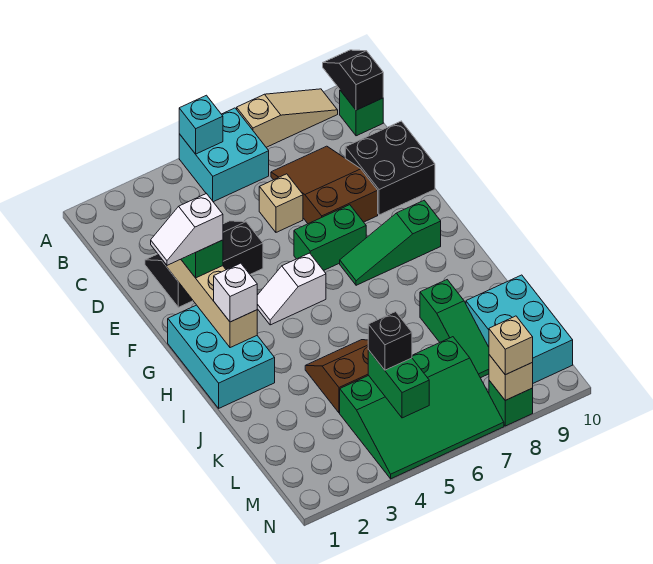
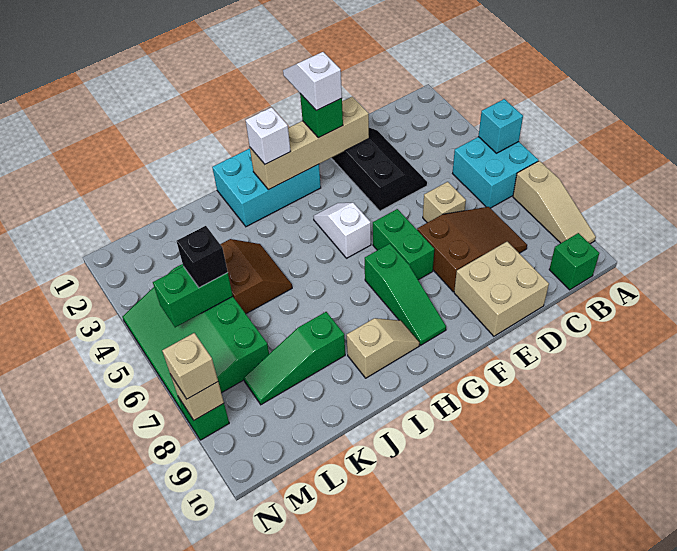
black 1x2 slope [323,50,383,110] -> none
black 2x2 brick [345,121,435,215] -> tan 2x2 brick [454,242,549,336]
green 1x3 slope [340,200,441,285] -> green 1x3 slope turned to [365,244,446,345]
none -> tan 1x2 slope [347,318,419,378]
cyan 2x3 brick [466,275,573,383] -> none

